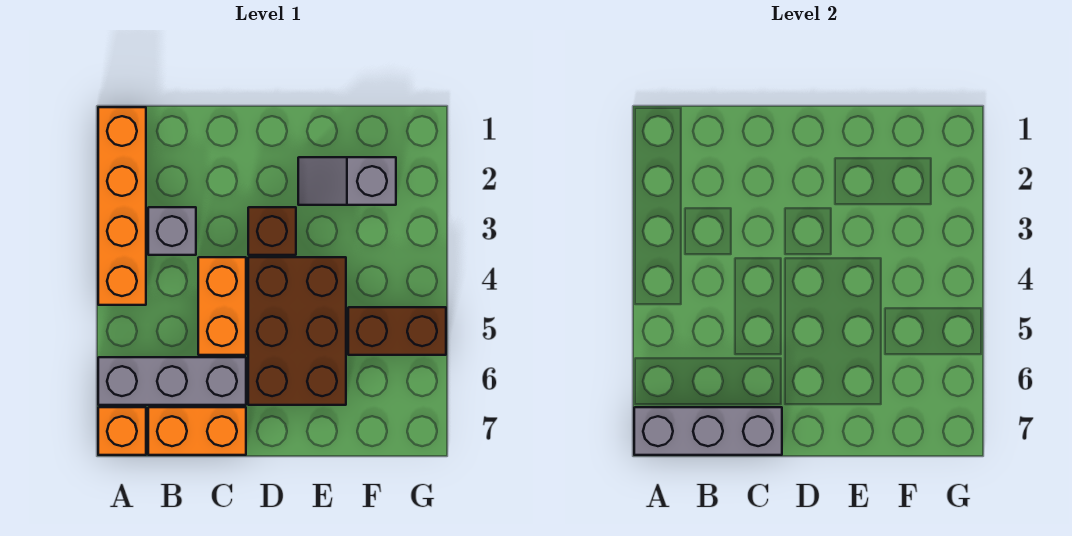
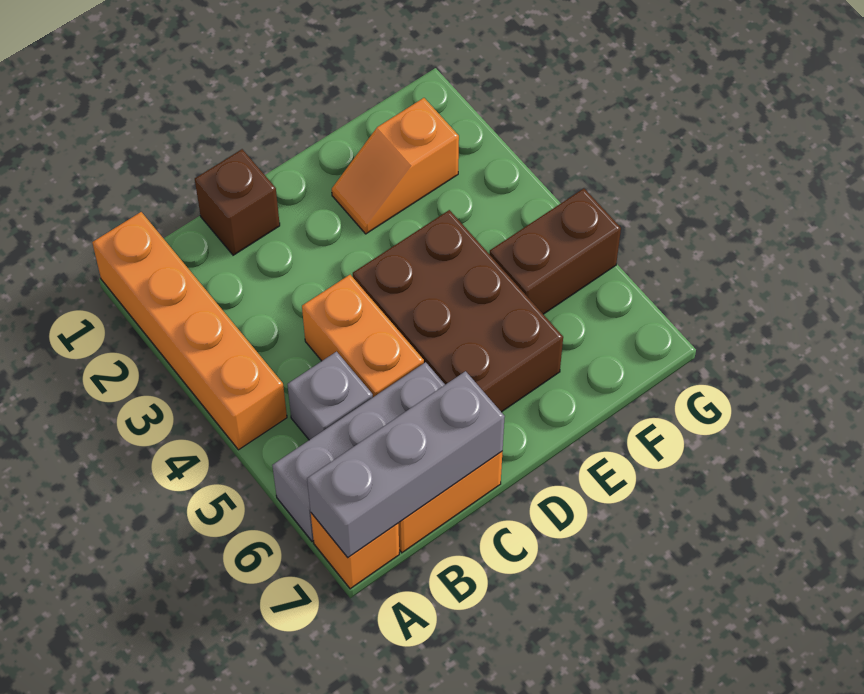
grey 1x1 brick [148,207,196,255] -> grey 1x1 brick moved to [287,352,373,440]
brown 1x1 brick [248,207,296,255] -> brown 1x1 brick moved to [195,149,280,255]
grey 1x2 slope [298,157,396,205] -> orange 1x2 slope [332,98,459,234]

